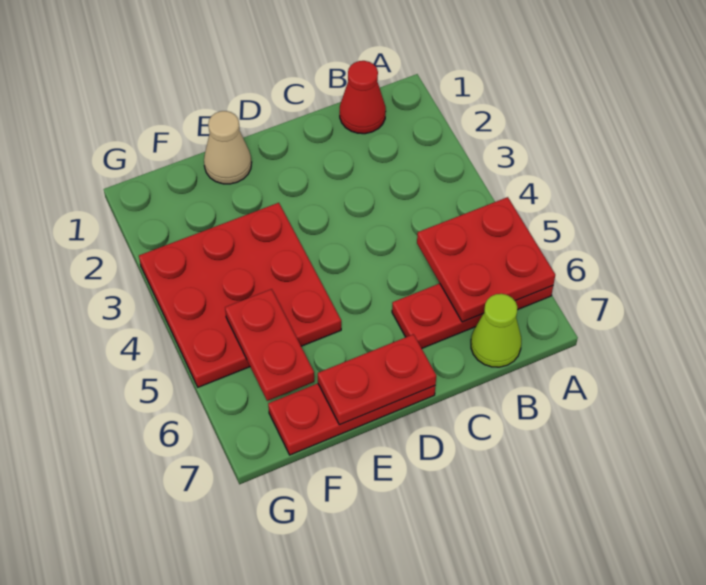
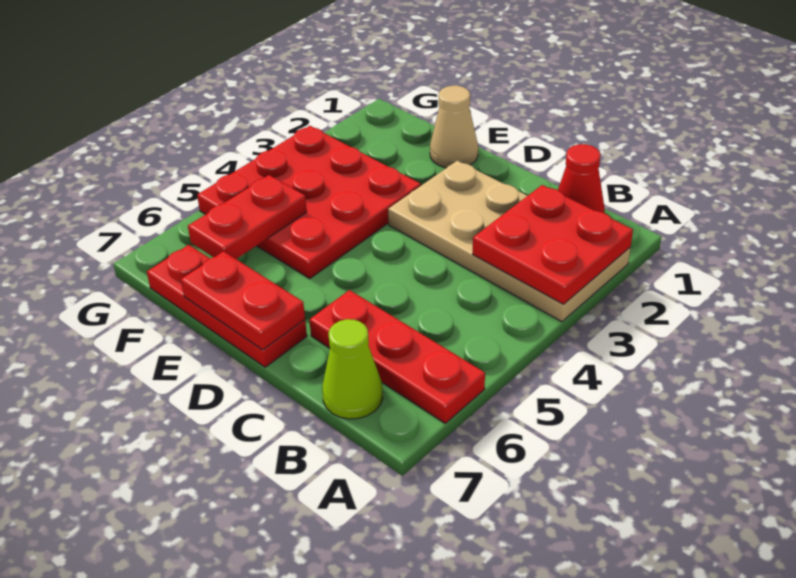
none -> tan 2x4 plate [388,161,631,322]
red 2x2 plate [417,197,555,322] -> red 2x2 plate moved to [473,185,633,304]

